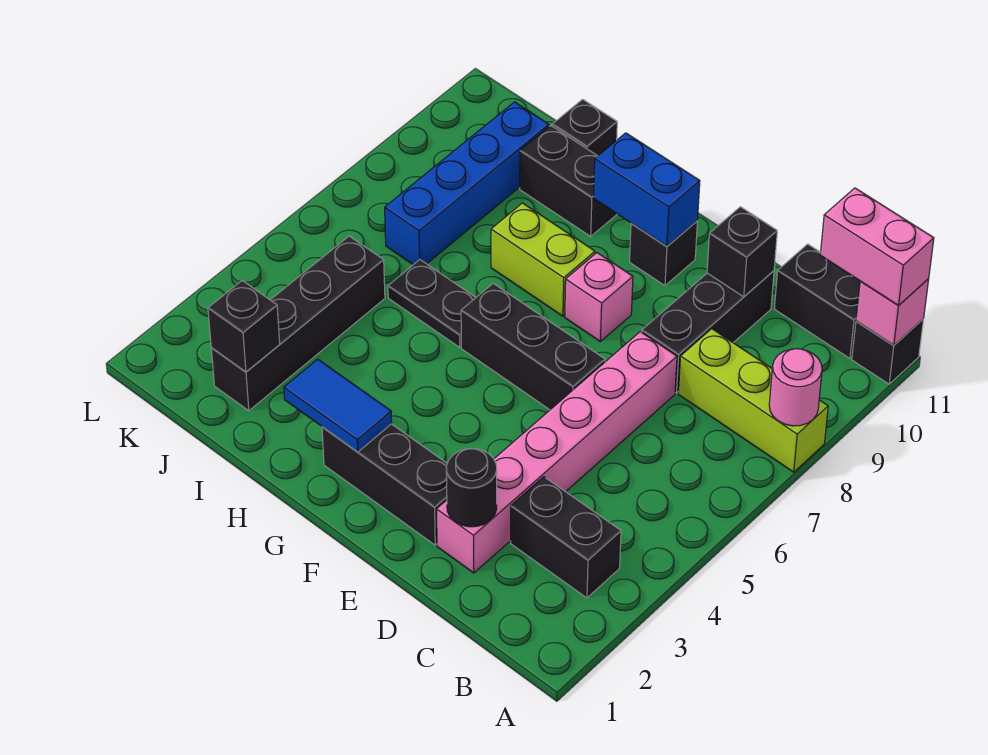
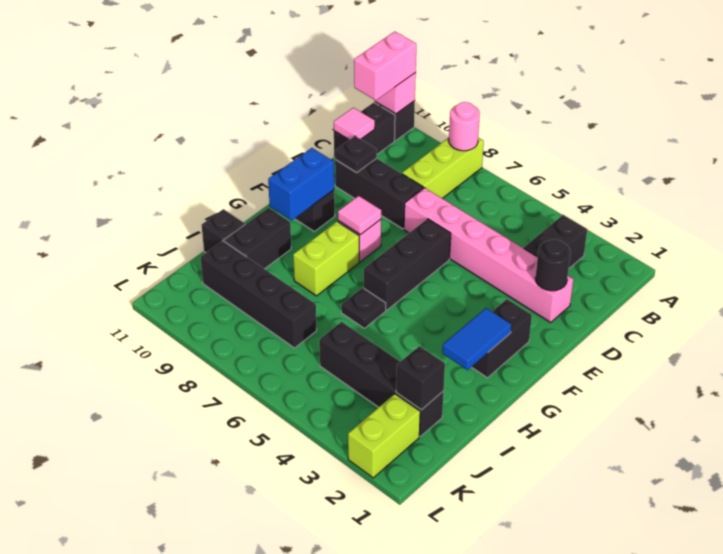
none -> pink 1x1 tile [334,108,375,140]
black 1x1 brick [707,207,777,297] -> black 1x1 plate [335,136,377,173]
black 1x3 brick [322,424,447,545] -> black 1x2 brick [472,299,532,378]
none -> pink 1x1 tile [338,196,381,235]
black 1x2 plate [388,260,476,347] -> black 1x1 plate [341,288,386,328]
blue 1x4 brick [385,102,549,265] -> black 1x4 brick [201,241,317,348]
none -> lime 1x2 brick [348,394,420,478]

